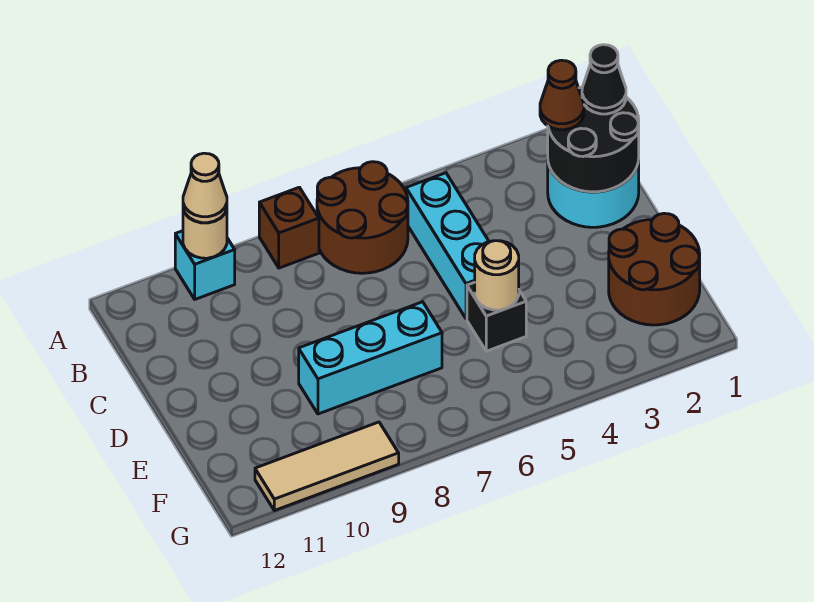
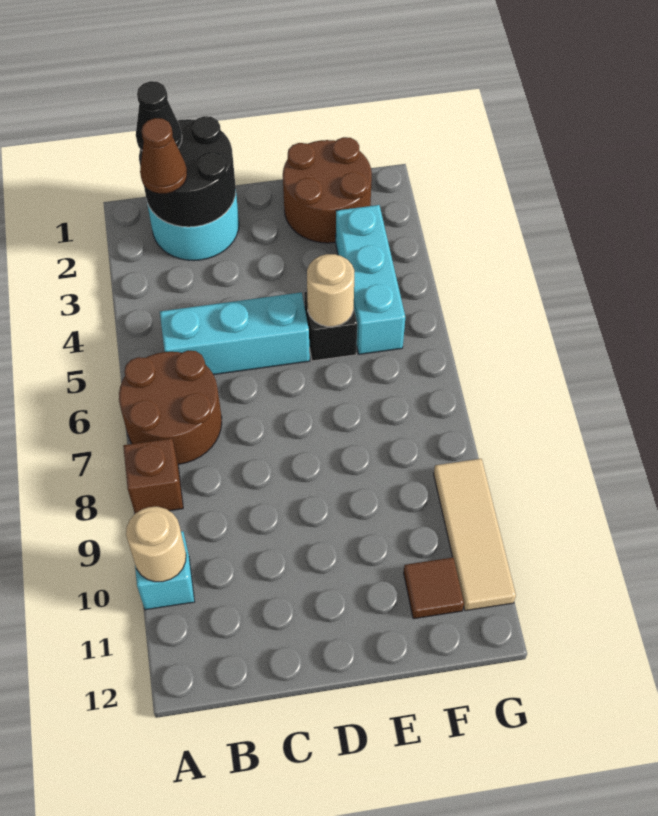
tan 1x1 cone [183,153,227,223] -> none
cyan 1x3 brick [299,302,442,414] -> cyan 1x3 brick moved to [336,205,405,354]
none -> brown 1x1 tile [404,558,464,619]

